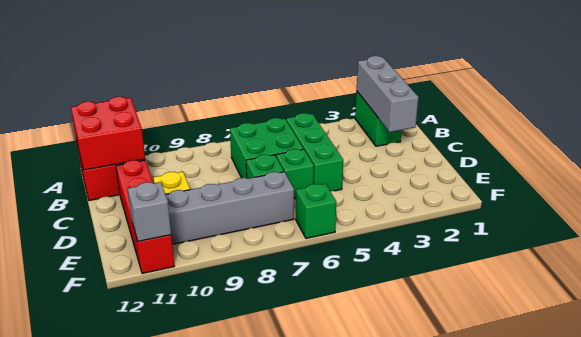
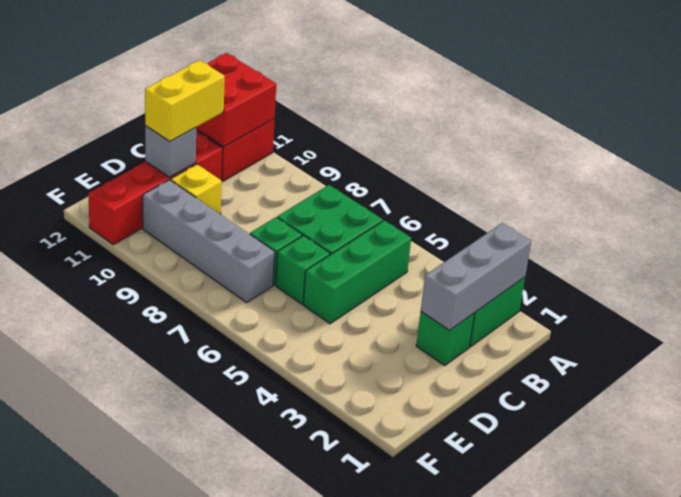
none -> yellow 1x2 brick [145,60,225,141]
green 1x1 brick [296,184,336,238] -> green 1x1 brick moved to [416,312,475,365]
grey 1x1 brick [128,182,171,241] -> grey 1x1 brick moved to [145,126,196,177]

